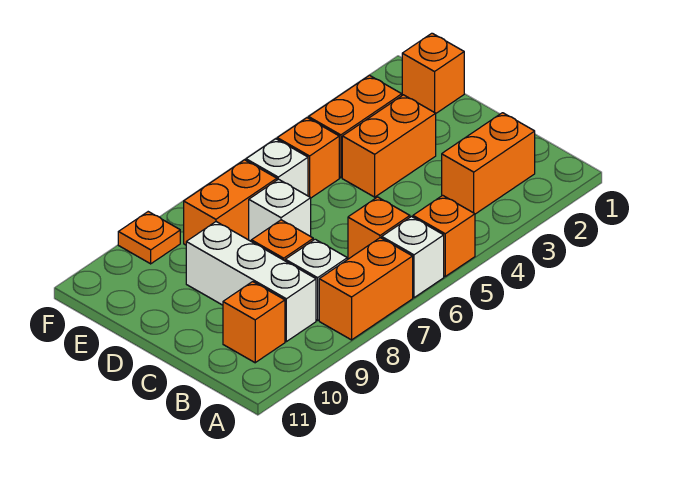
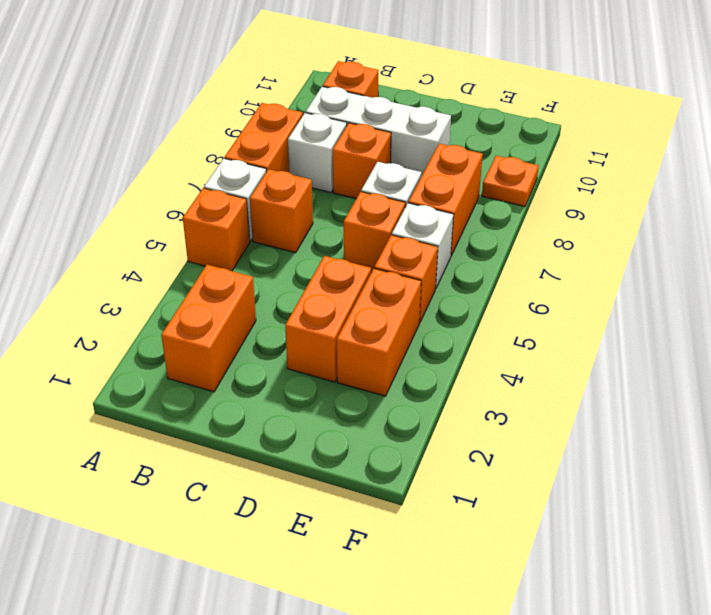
orange 1x1 brick [402,33,464,113] -> orange 1x1 brick moved to [344,192,405,272]

